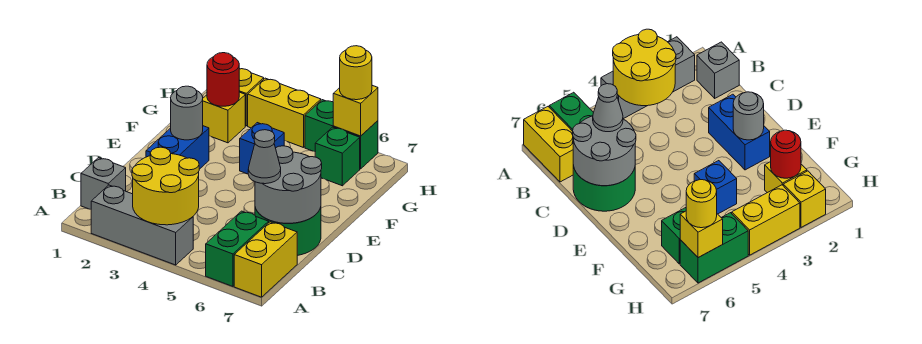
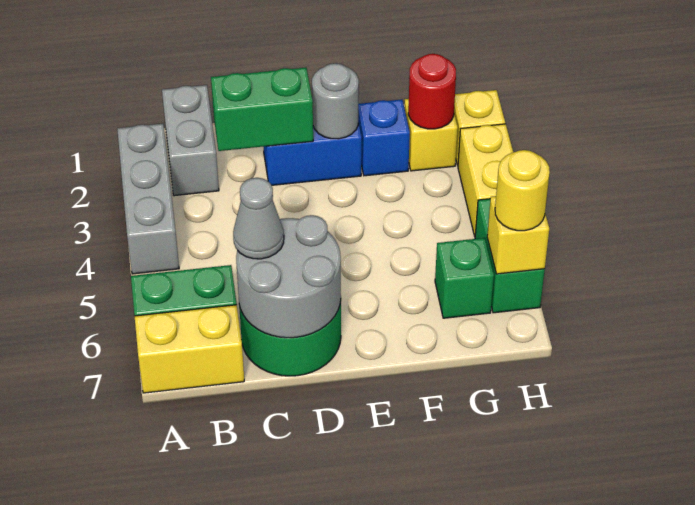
yellow 2x2 round brick [132,147,199,225] -> none
grey 1x1 brick [81,158,126,209] -> grey 1x2 brick [162,85,219,196]
none -> green 1x2 brick [211,68,313,151]
blue 1x1 brick [240,123,284,174] -> blue 1x1 brick moved to [358,99,410,176]

